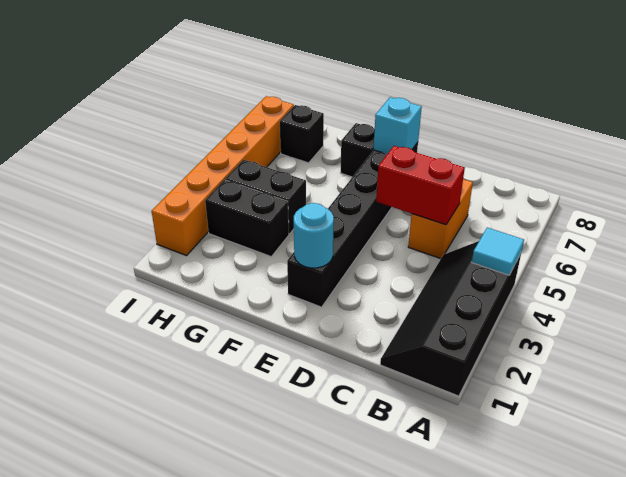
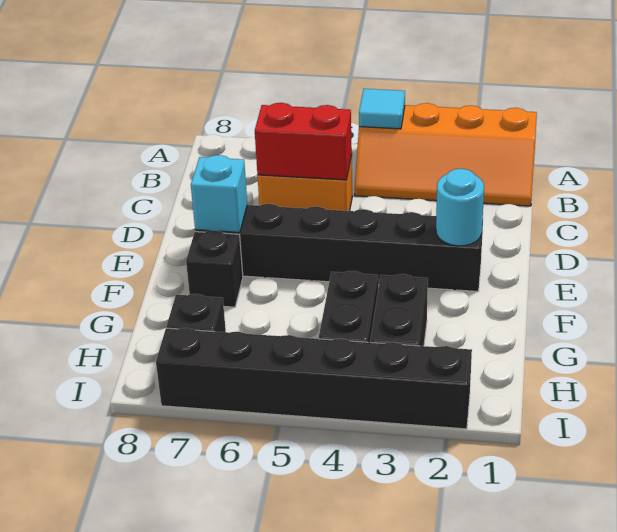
black 2x4 slope [380,241,521,396] -> orange 2x4 slope [355,103,537,206]
red 1x2 brick [376,146,465,225] -> red 1x2 brick turned to [255,103,352,180]
orange 1x6 brick [152,96,294,256] -> black 1x6 brick [156,328,472,429]

